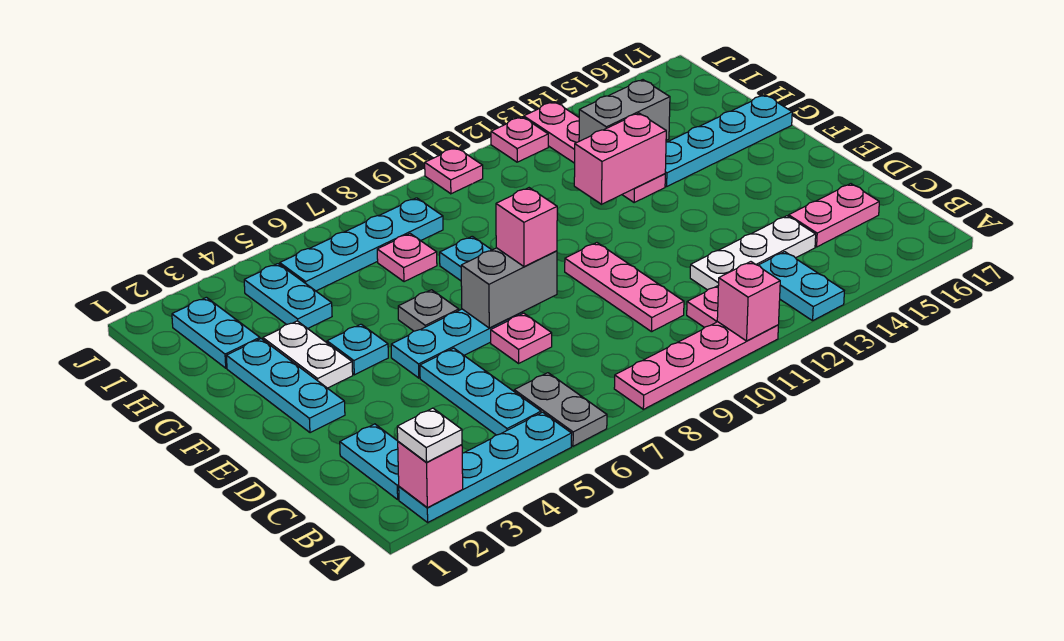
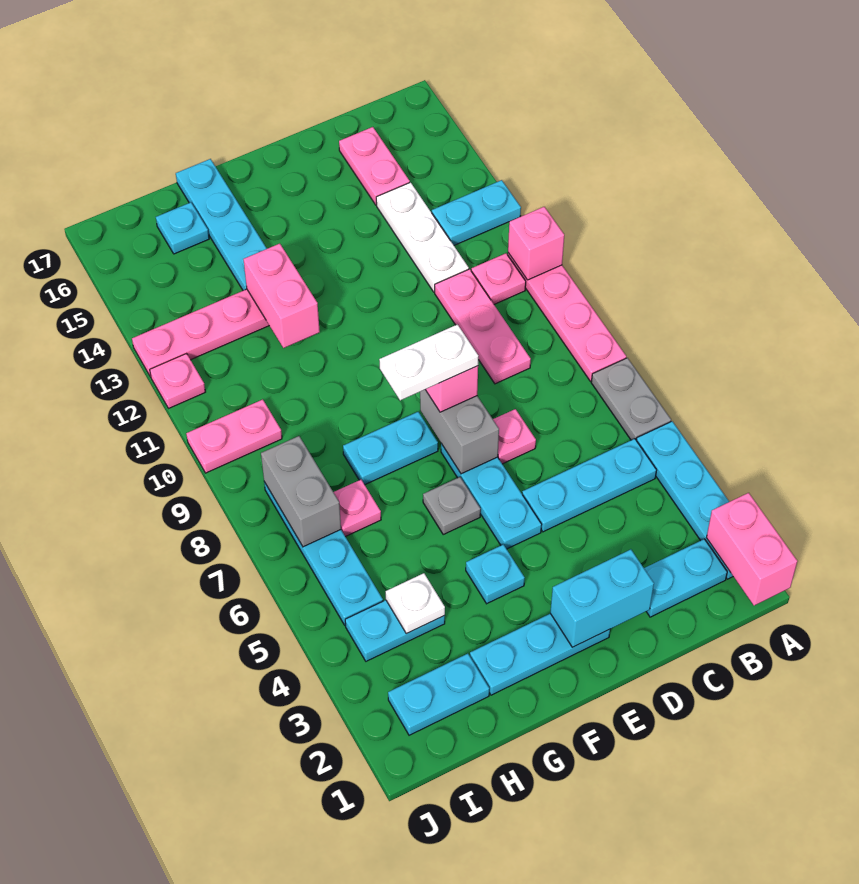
pink 1x1 brick [398,442,463,508] -> pink 1x2 brick [706,493,797,605]
white 1x1 plate [397,408,462,462] -> white 1x1 plate moved to [386,573,445,634]
grey 1x2 plate [514,373,607,446] -> grey 1x2 plate turned to [591,358,671,440]
pink 1x3 plate [565,243,684,332] -> pink 1x3 plate turned to [435,269,531,384]
none -> cyan 1x2 brick [550,549,654,647]
white 1x2 plate [263,321,353,388] -> white 1x2 plate moved to [379,325,478,400]
grey 1x2 brick [579,80,670,141] -> grey 1x2 brick moved to [261,436,341,547]
none -> cyan 1x1 plate [156,202,209,254]
pink 1x1 plate [425,148,483,194] -> pink 1x2 plate [186,399,282,473]

